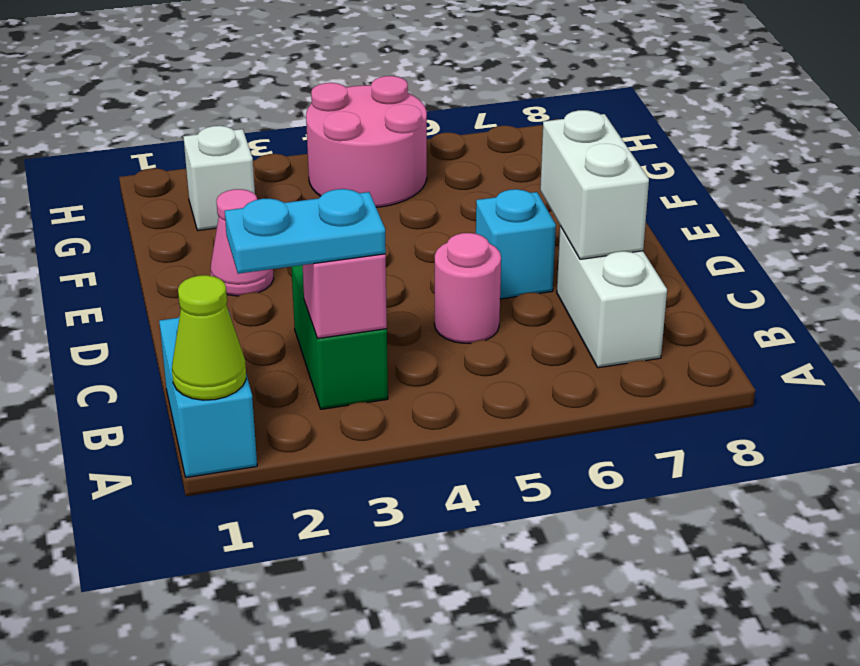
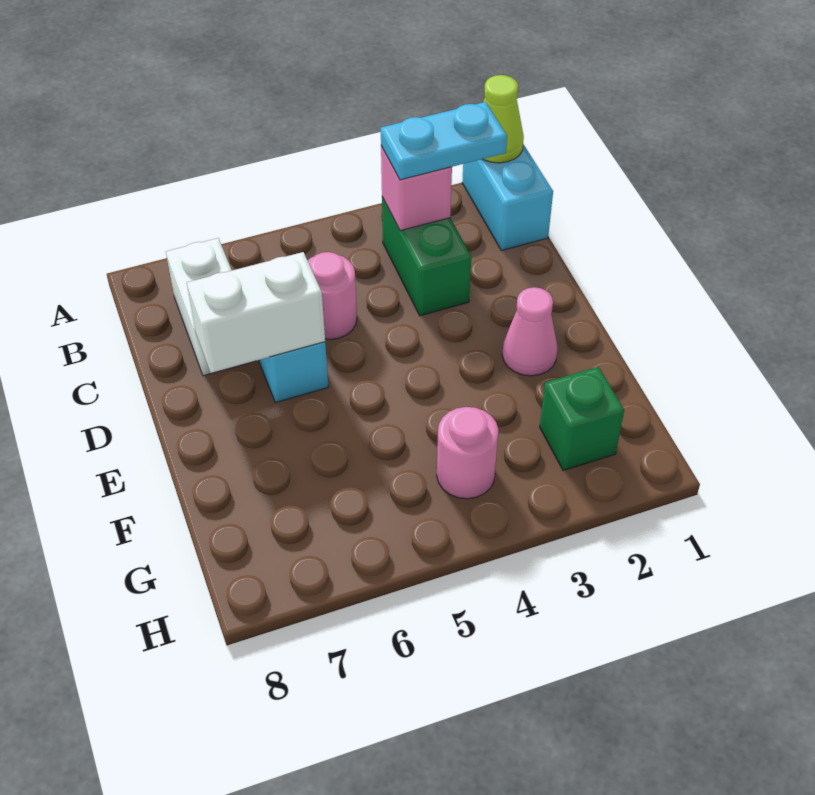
white 1x2 brick [540,110,649,259] -> white 1x2 brick turned to [187,252,325,373]
white 1x1 brick [183,126,255,230] -> green 1x1 brick [540,367,624,470]
pink 2x2 round brick [306,76,427,207] -> pink 1x1 round brick [437,407,498,499]

